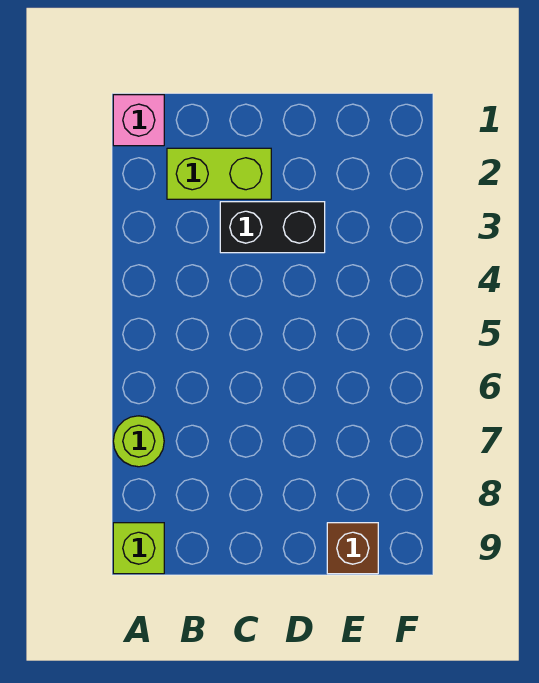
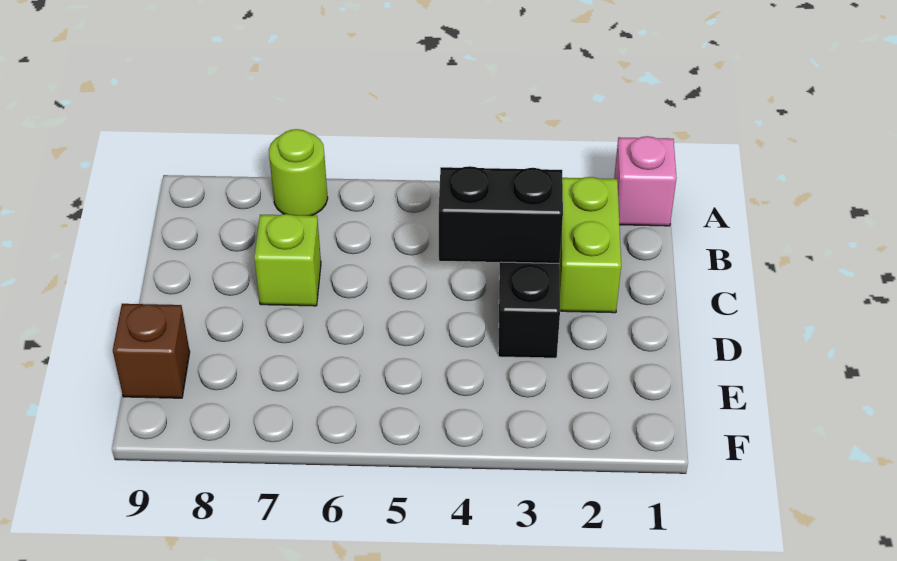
lime 1x1 brick [113,523,164,574] -> lime 1x1 brick moved to [254,214,321,306]
none -> black 1x2 brick [439,166,563,263]

